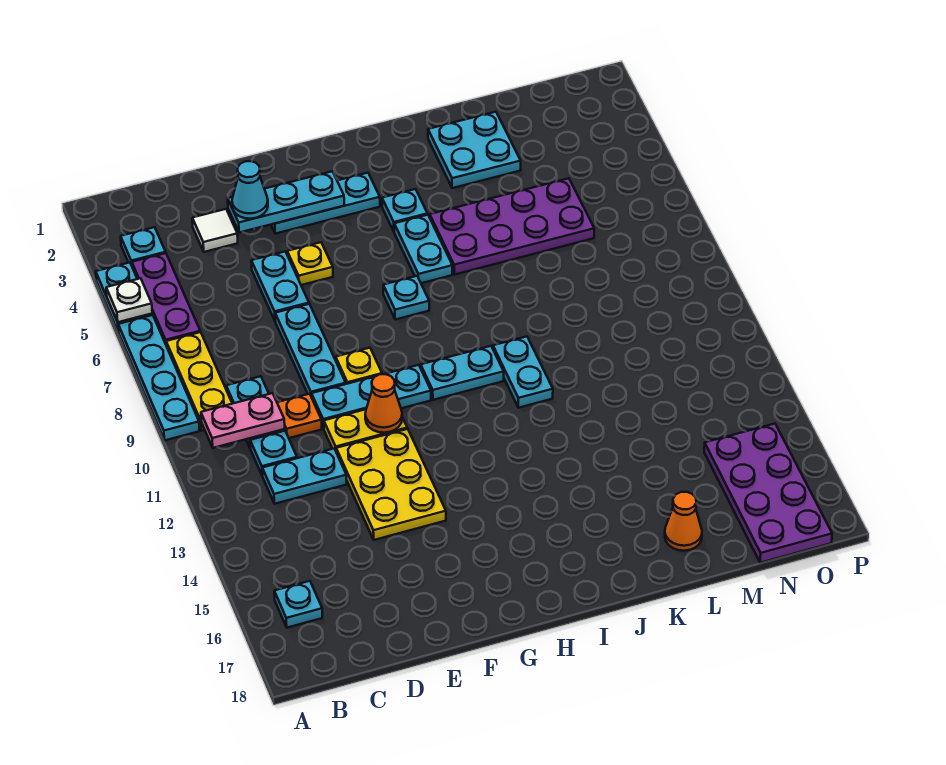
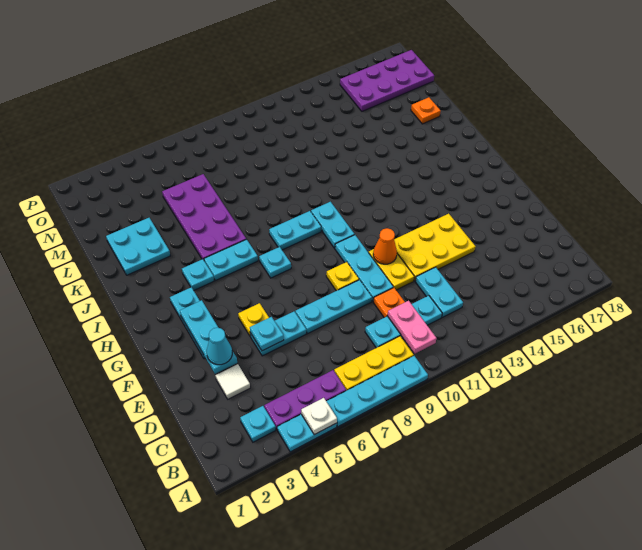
cyan 1x1 plate [274,581,322,628] -> cyan 1x1 plate moved to [250,317,284,351]
cyan 1x2 plate [493,337,553,408] -> cyan 1x2 plate moved to [269,211,321,250]
orange 1x1 cone [665,492,702,551] -> orange 1x1 plate [411,97,441,124]

